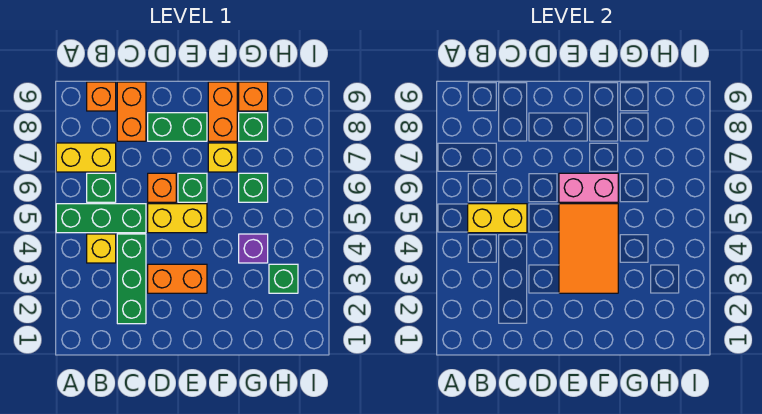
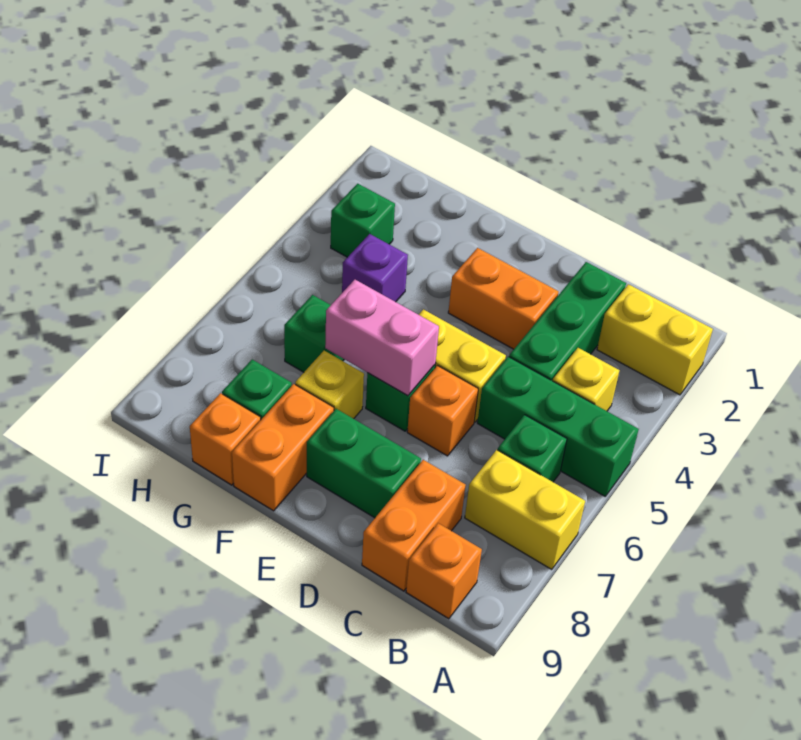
yellow 1x2 brick [468,204,527,233] -> yellow 1x2 brick moved to [597,284,713,395]
orange 2x3 tile [559,204,618,293] -> none

